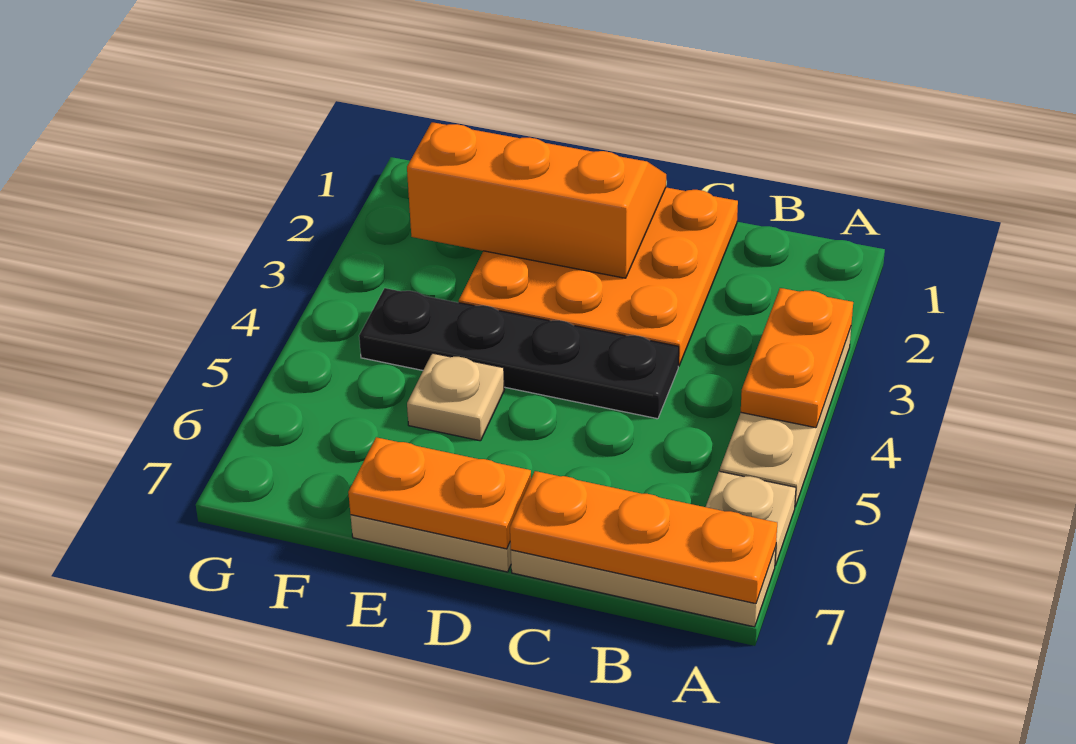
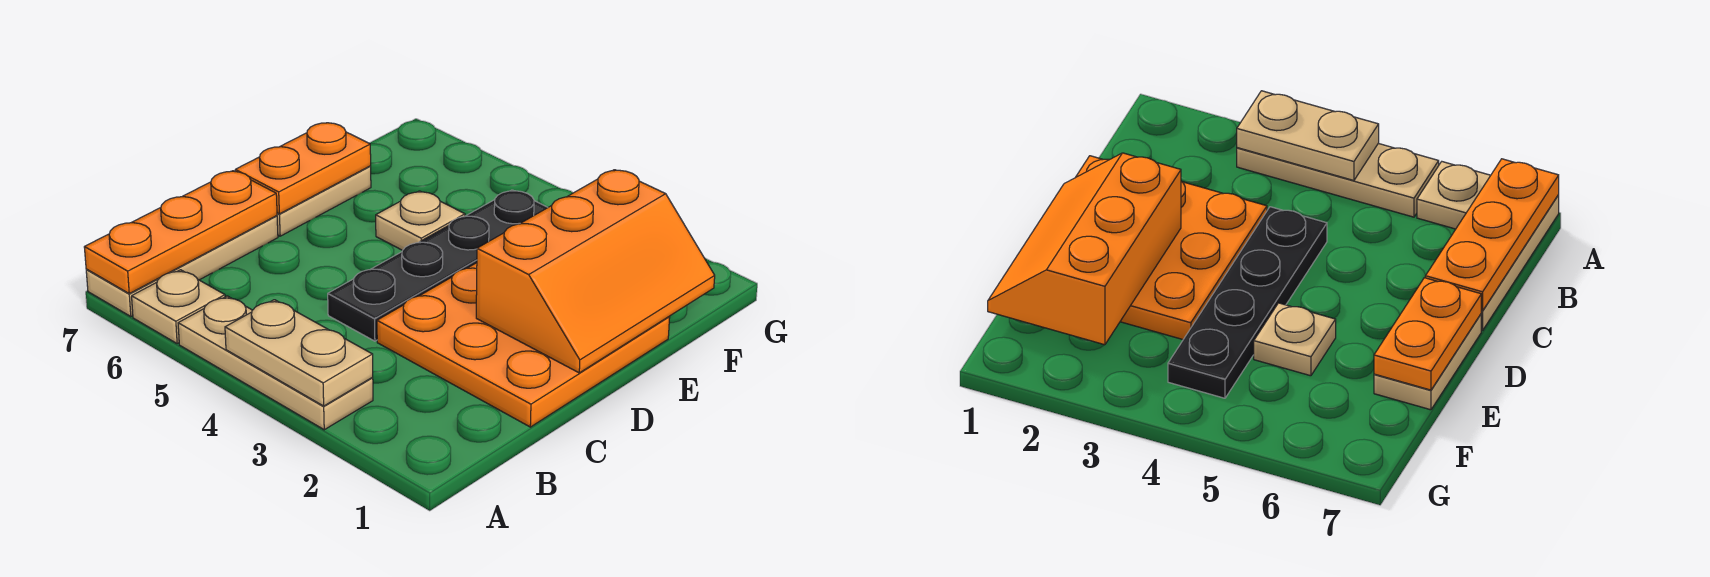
orange 1x2 plate [741,288,853,428] -> tan 1x2 plate [225,300,373,406]

